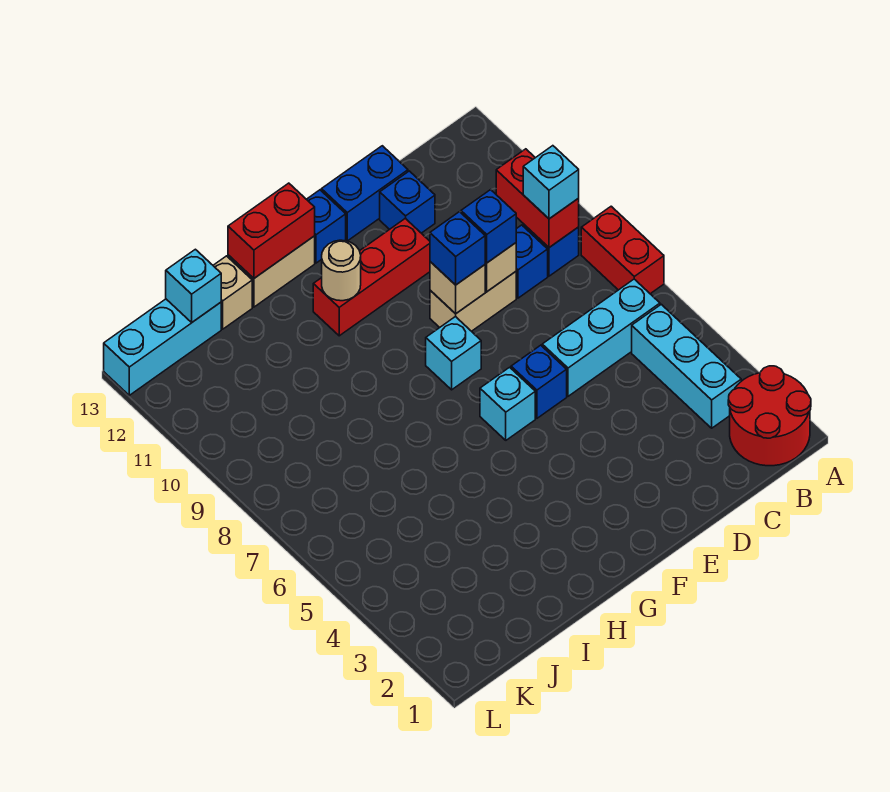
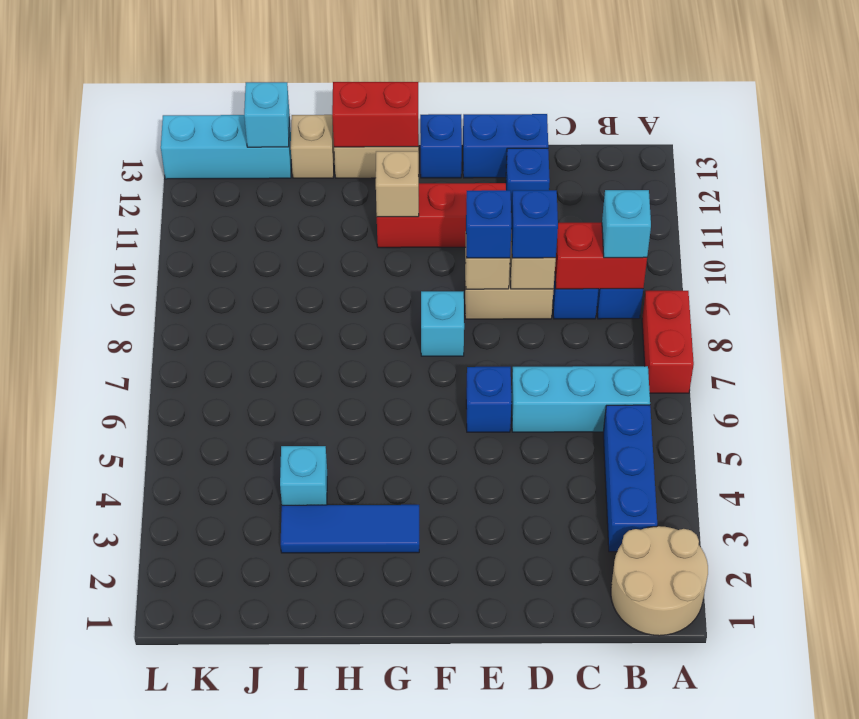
red 2x2 round brick [728,366,811,466] -> tan 2x2 round brick [611,526,708,636]
cyan 1x3 brick [632,304,741,428] -> blue 1x3 brick [603,405,657,552]
red 1x2 brick [496,149,579,247] -> red 1x2 brick turned to [555,223,647,289]
cyan 1x1 brick [480,367,535,440] -> cyan 1x1 brick moved to [280,446,327,505]
none -> blue 1x3 tile [281,505,419,553]
tan 1x1 round brick [322,240,361,301] -> tan 1x1 brick [376,151,419,217]

